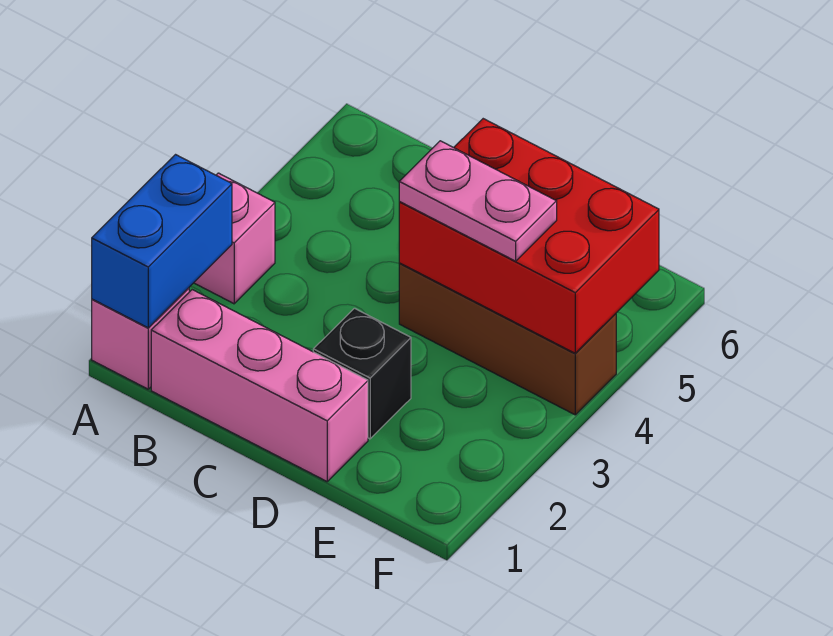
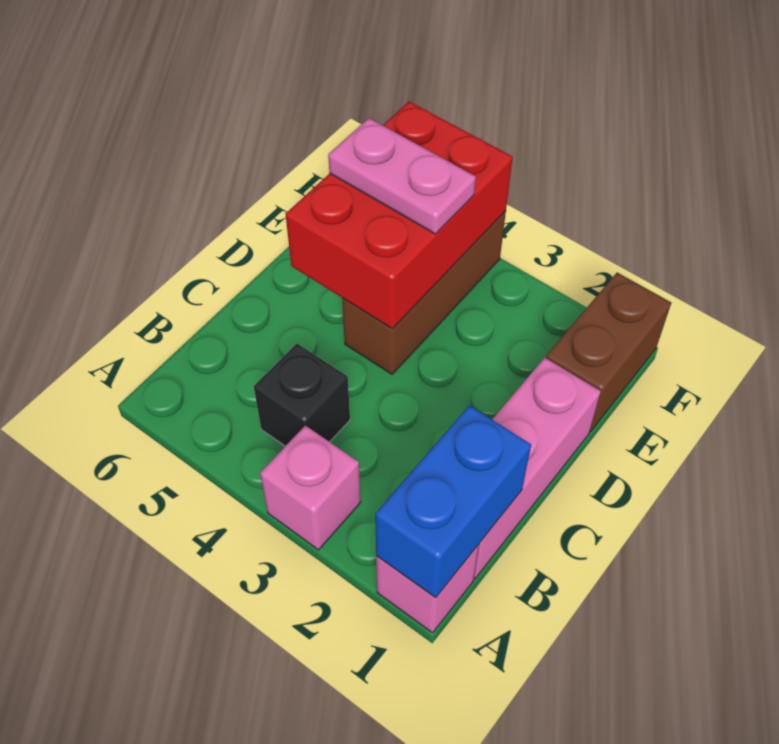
blue 1x2 brick [92,155,232,328] -> blue 1x2 brick turned to [375,405,531,598]
black 1x1 brick [313,308,411,439] -> black 1x1 brick moved to [254,344,350,446]
pink 1x2 plate [399,141,557,261] -> pink 1x2 plate turned to [328,118,476,234]
none -> brown 1x2 brick [546,273,671,432]

